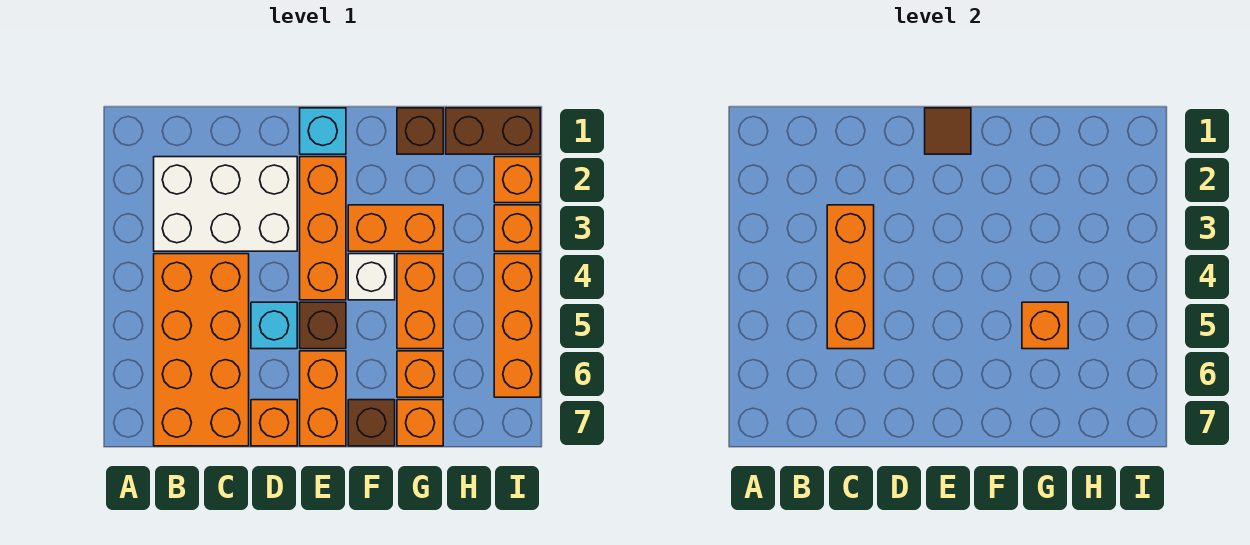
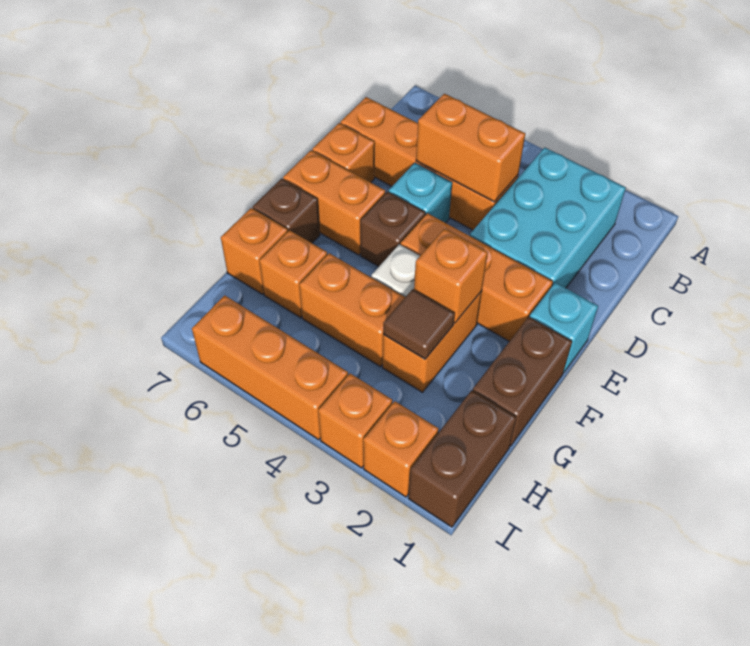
white 2x3 brick [154,157,297,251] -> cyan 2x3 brick [470,148,626,288]
orange 2x4 brick [154,254,249,446] -> orange 1x4 brick [340,97,518,230]
orange 1x3 brick [827,205,874,349] -> orange 1x2 brick [416,94,525,202]
brown 1x1 tile [925,108,971,154] -> brown 1x1 tile moved to [383,289,455,359]
brown 1x1 brick [397,108,443,154] -> brown 1x2 brick [473,317,572,446]
orange 1x1 brick [1022,302,1068,349] -> orange 1x1 brick moved to [414,229,488,323]

